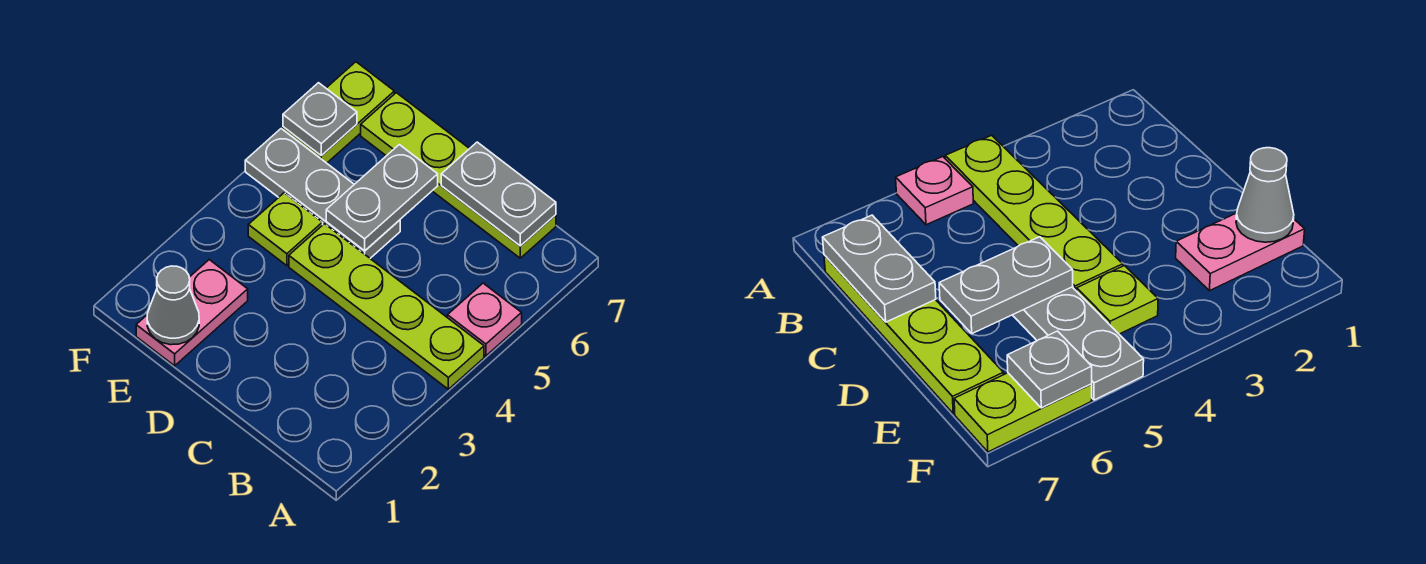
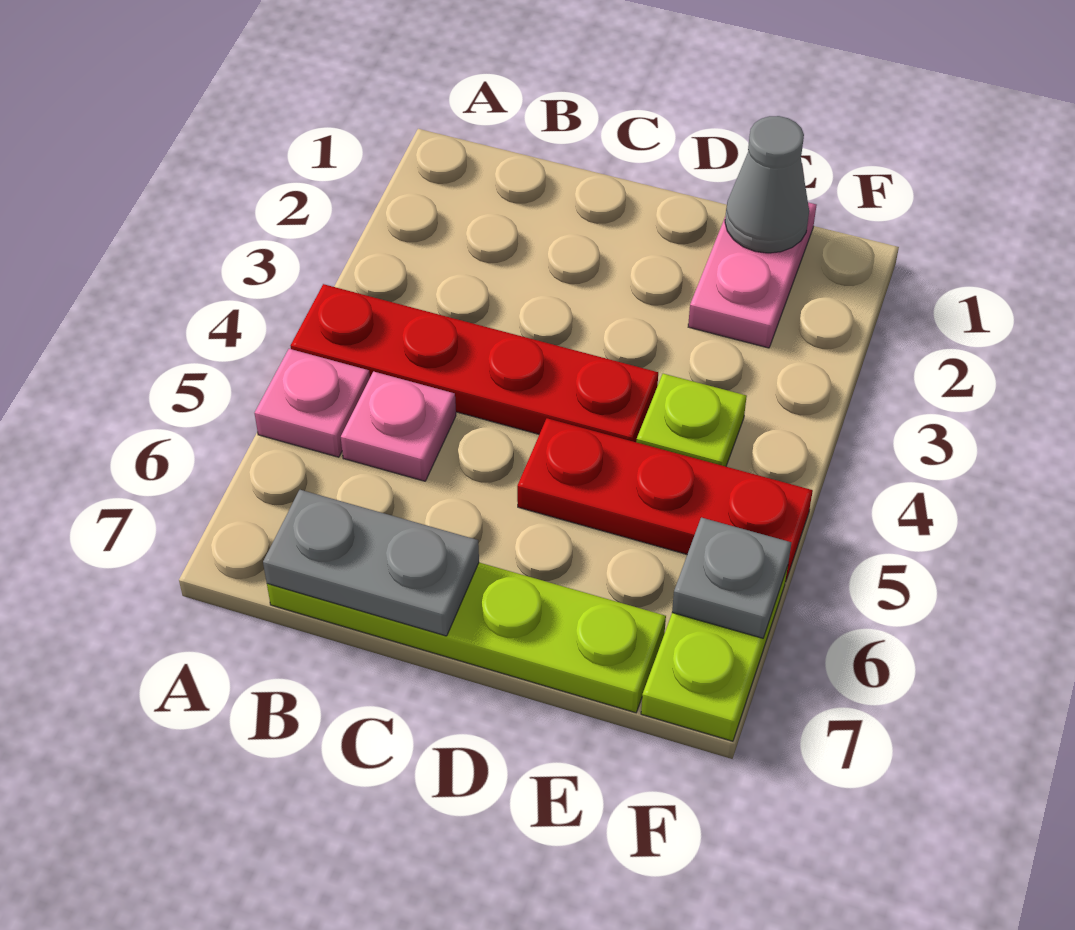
lime 1x4 plate [289,224,484,389] -> red 1x4 plate [291,284,658,442]
none -> pink 1x1 plate [341,372,456,481]
grey 1x3 plate [245,129,400,258] -> red 1x3 plate [517,418,813,582]
grey 1x2 plate [326,145,438,251] -> none

